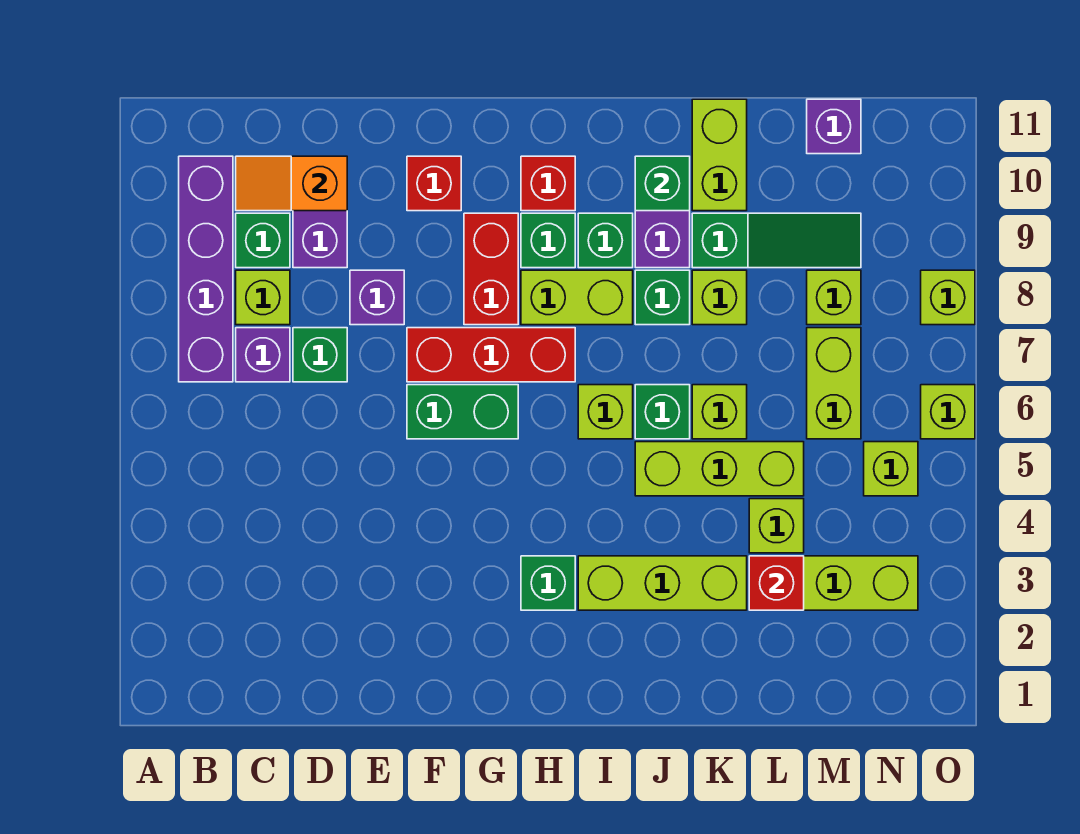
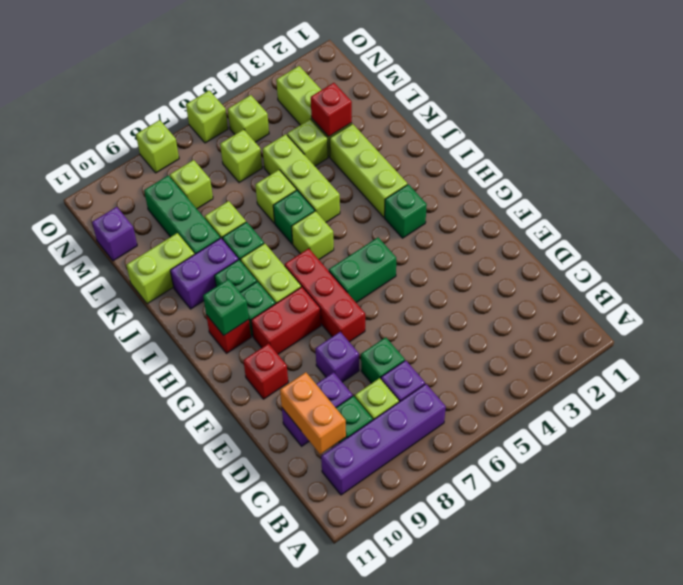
orange 1x2 slope [236,156,347,211] -> orange 1x2 brick [280,372,346,454]
green 1x2 brick [407,385,518,439] -> green 1x2 brick turned to [329,238,396,302]
green 1x1 brick [635,156,690,211] -> green 1x1 brick moved to [203,279,249,335]
green 1x3 slope [692,213,861,268] -> green 1x3 brick [144,175,220,255]
lime 1x2 brick [807,328,861,439] -> lime 1x1 brick [220,129,262,183]

